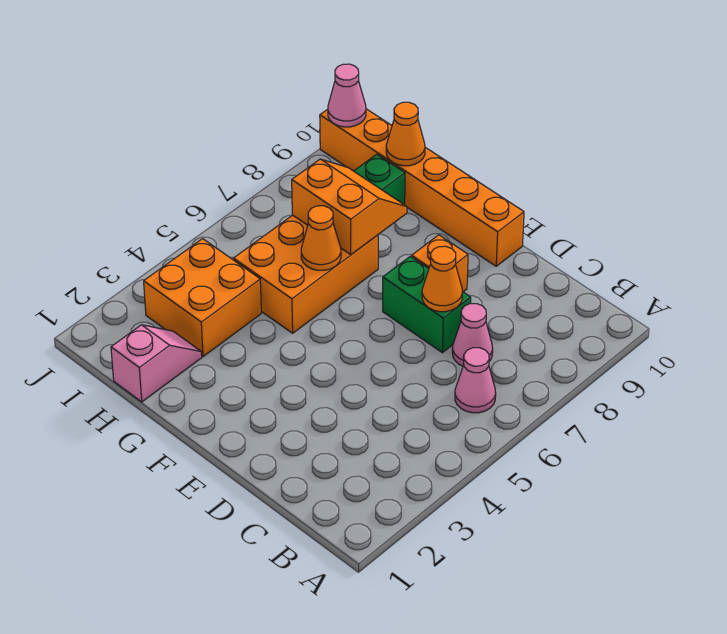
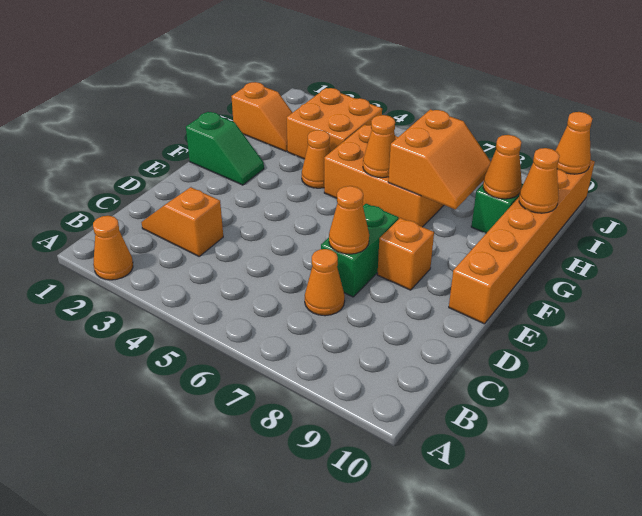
none -> orange 1x1 cone [93,216,133,280]
pink 1x1 cone [455,348,496,413] -> none
none -> orange 1x2 slope [141,187,223,256]
pink 1x1 cone [452,304,493,366] -> orange 1x1 cone [305,249,345,316]
none -> green 1x2 slope [186,112,264,185]
none -> orange 1x1 cone [302,130,331,188]
pink 1x2 slope [111,325,202,402] -> orange 1x2 slope [231,82,293,151]
none -> orange 1x1 cone [483,135,522,199]
pink 1x1 cone [328,64,366,127] -> orange 1x1 cone [555,112,592,174]

